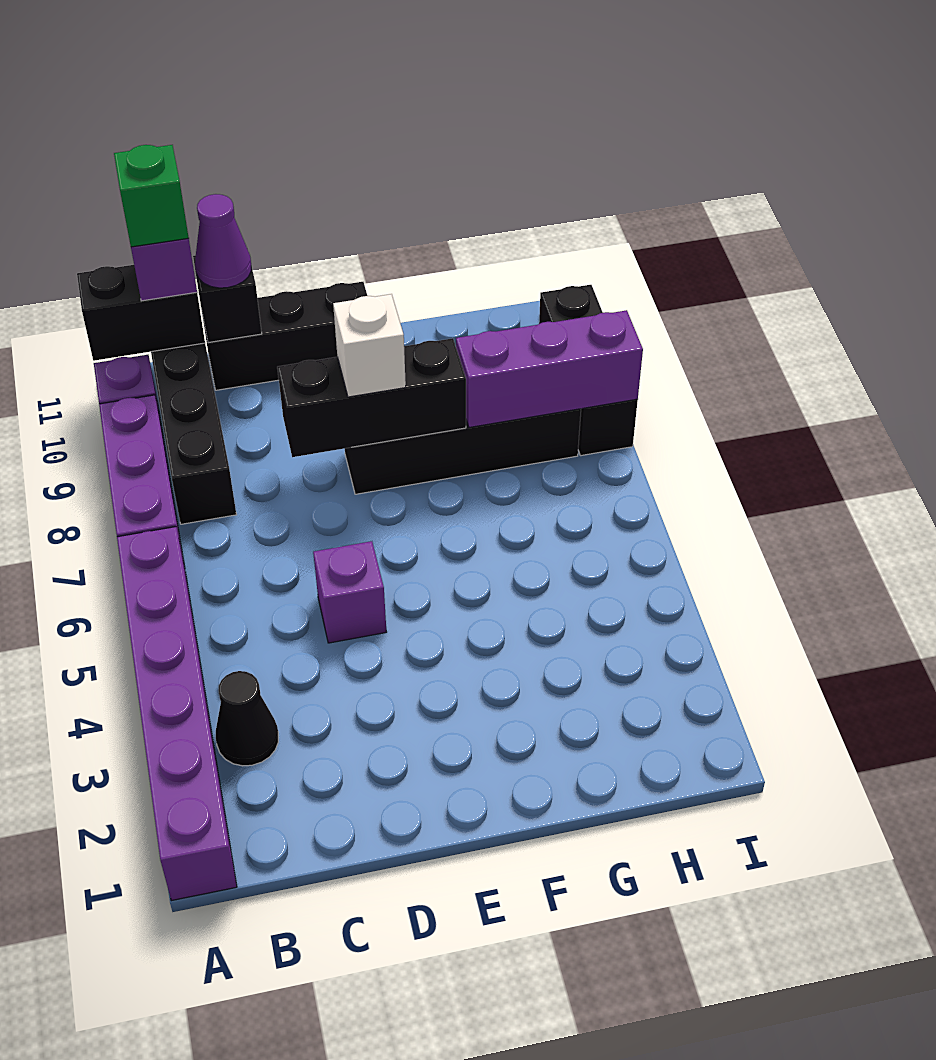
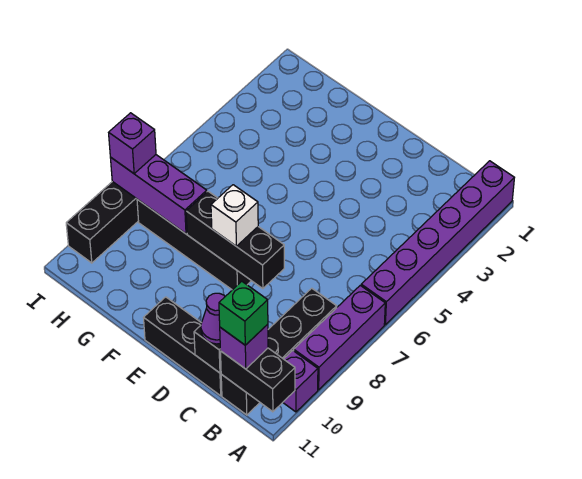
black 1x1 cone [216,671,278,766] -> none
purple 1x1 brick [313,541,386,643] -> purple 1x1 brick moved to [109,113,156,173]

